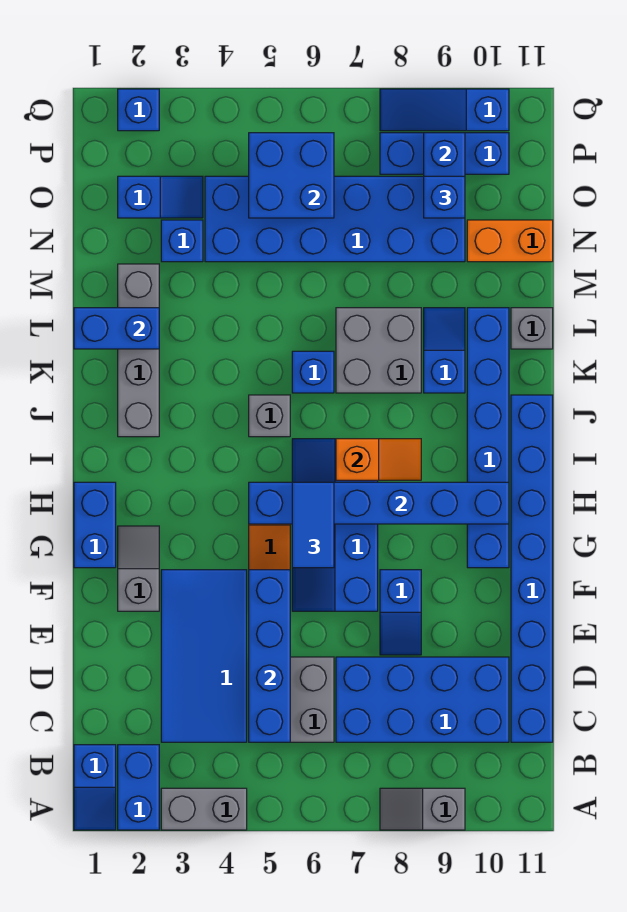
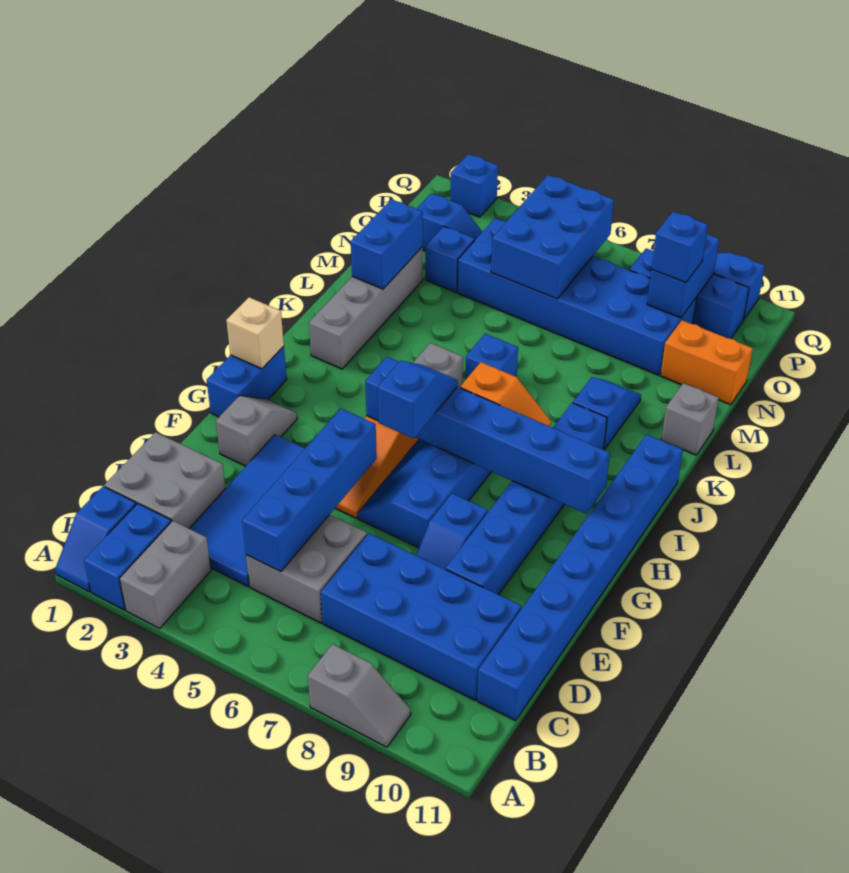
grey 1x2 brick [161,788,247,830] -> grey 1x2 brick turned to [119,521,211,628]
grey 1x2 slope [380,788,465,830] -> grey 1x2 slope turned to [308,644,411,747]
blue 1x2 tile [292,482,334,568] -> blue 1x2 slope [378,361,458,439]
blue 1x6 brick [467,308,509,568] -> blue 1x6 brick moved to [446,403,607,595]
none -> tan 1x1 brick [226,297,284,369]
grey 2x2 brick [336,308,421,393] -> grey 2x2 brick moved to [104,432,226,528]
blue 1x2 brick [74,308,159,349] -> blue 1x2 brick turned to [351,199,423,289]
blue 2x2 brick [249,133,334,218] -> blue 2x3 brick [491,175,614,299]

